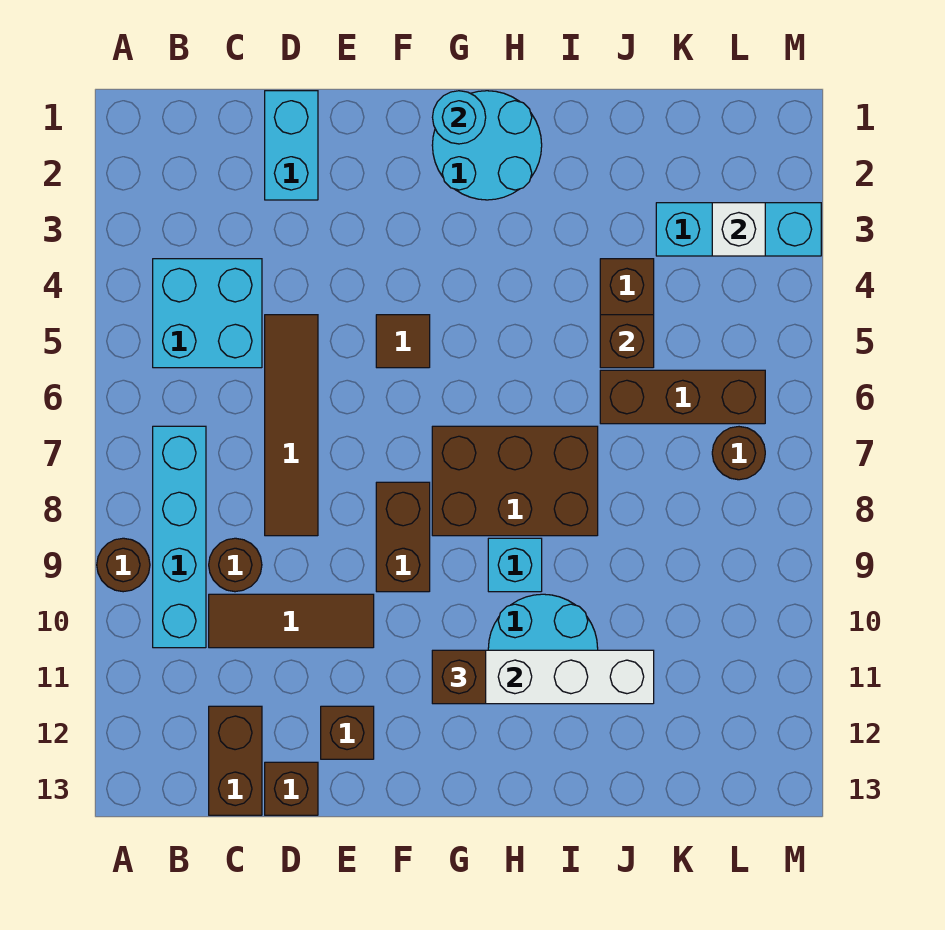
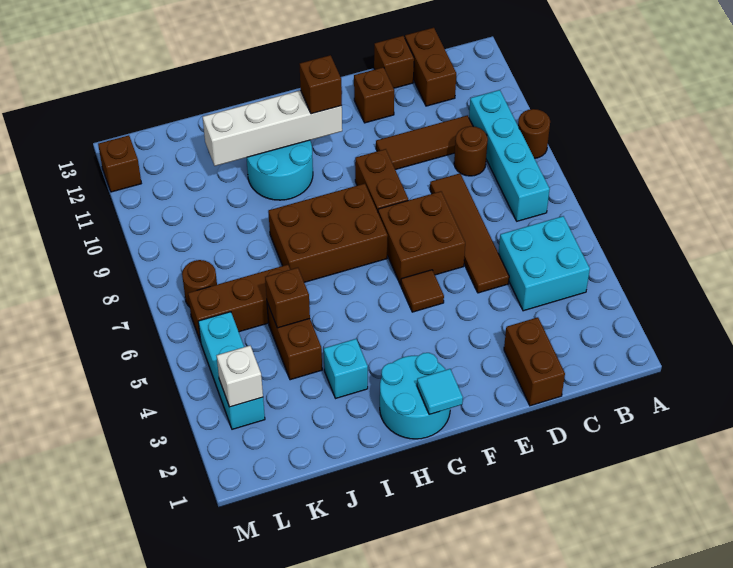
cyan 1x2 brick [265,91,318,200] -> brown 1x2 brick [504,317,565,406]
none -> brown 2x2 brick [378,191,465,285]
cyan 1x1 round brick [432,91,486,144] -> cyan 1x1 tile [417,369,463,414]
cyan 1x1 brick [488,538,542,592] -> cyan 1x1 brick moved to [324,339,368,398]
cyan 1x3 brick [656,203,821,256] -> cyan 1x3 brick turned to [198,312,265,429]
none -> brown 1x1 brick [98,135,141,192]

